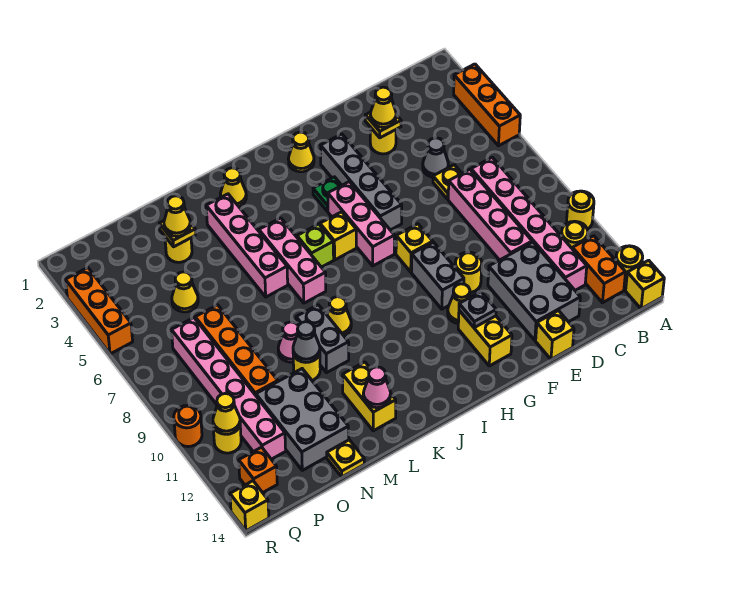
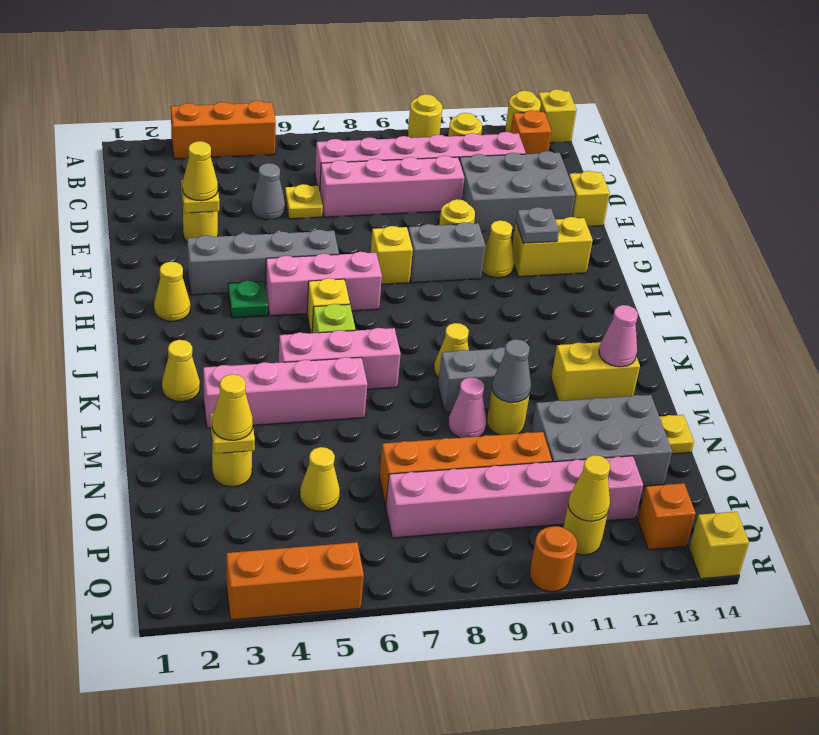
orange 1x2 brick [572,236,626,303] -> orange 1x1 brick [511,110,552,154]

